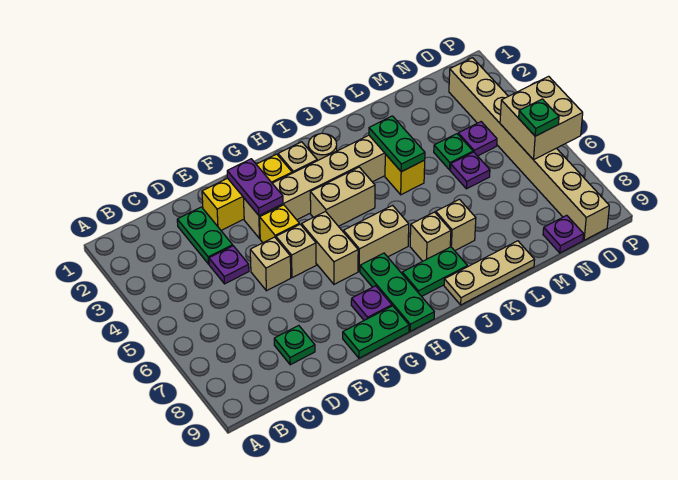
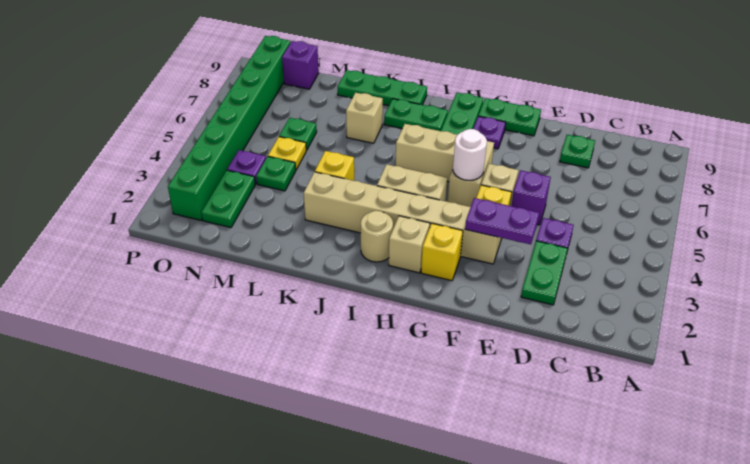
yellow 1x3 brick [202,154,292,230] -> yellow 1x1 brick [421,223,463,281]
tan 1x1 brick [250,237,291,291] -> purple 1x1 brick [512,170,551,225]
purple 1x2 plate [227,159,283,215] -> purple 1x2 plate turned to [465,198,539,244]
none -> white 1x1 round brick [453,129,487,180]
tan 1x1 brick [410,212,451,261] -> none
tan 1x3 plate [444,241,534,305] -> green 1x3 plate [338,70,427,106]
green 1x2 plate [369,116,425,172] -> green 1x2 plate moved to [201,170,255,228]
purple 1x1 plate [450,152,490,189] -> yellow 1x1 plate [268,137,306,170]
purple 1x1 plate [543,215,584,253] -> purple 1x1 brick [282,41,319,89]
tan 1x8 brick [449,58,609,240] -> green 1x8 brick [168,36,291,220]
tan 2x2 brick [500,76,583,160] -> none
green 1x1 plate [519,99,559,136] -> green 1x1 plate moved to [279,118,317,150]

